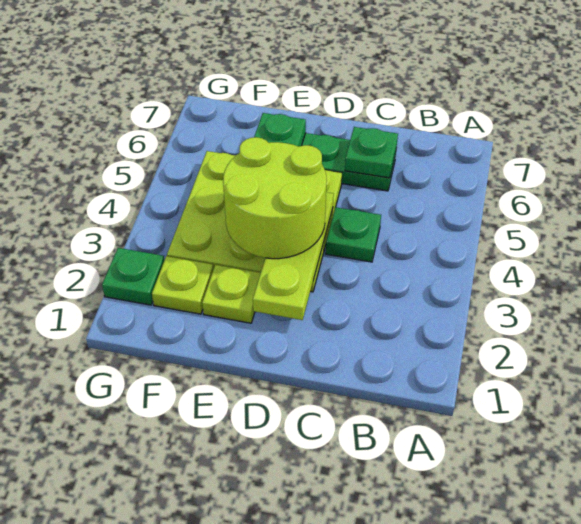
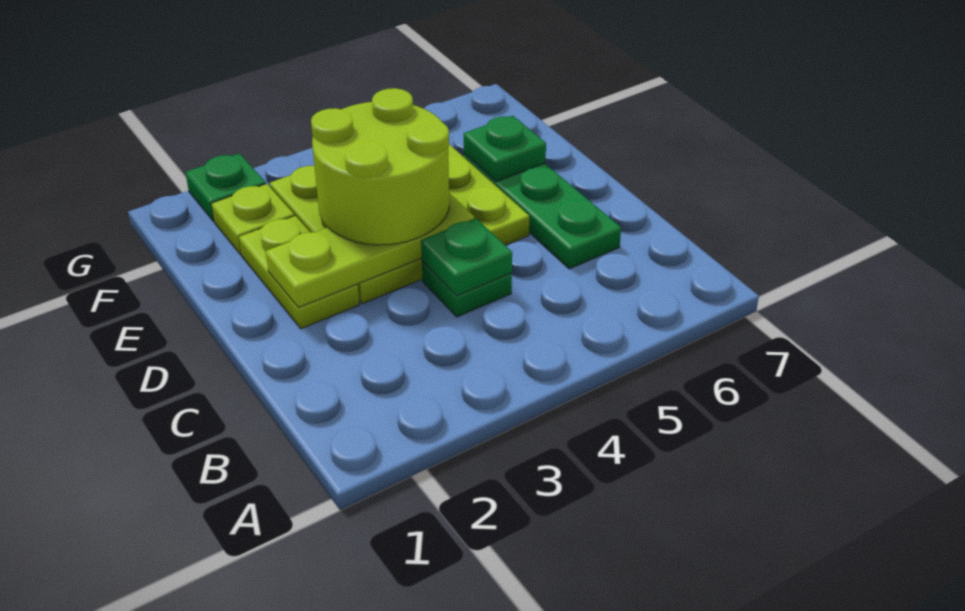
green 1x1 plate [345,127,398,178] -> green 1x1 plate moved to [421,218,512,296]
lime 1x1 plate [202,265,261,323] -> lime 1x2 plate [239,216,359,329]

